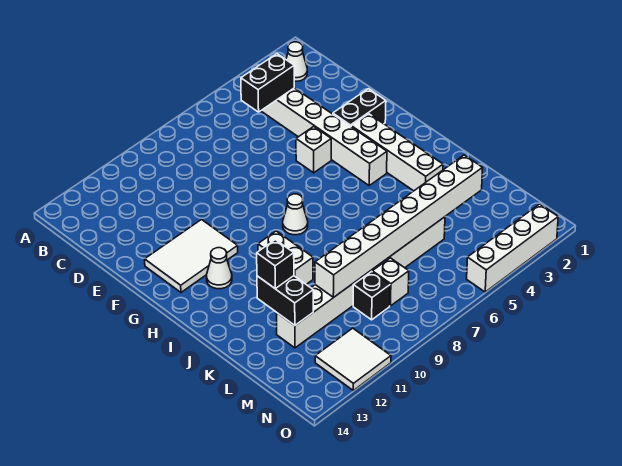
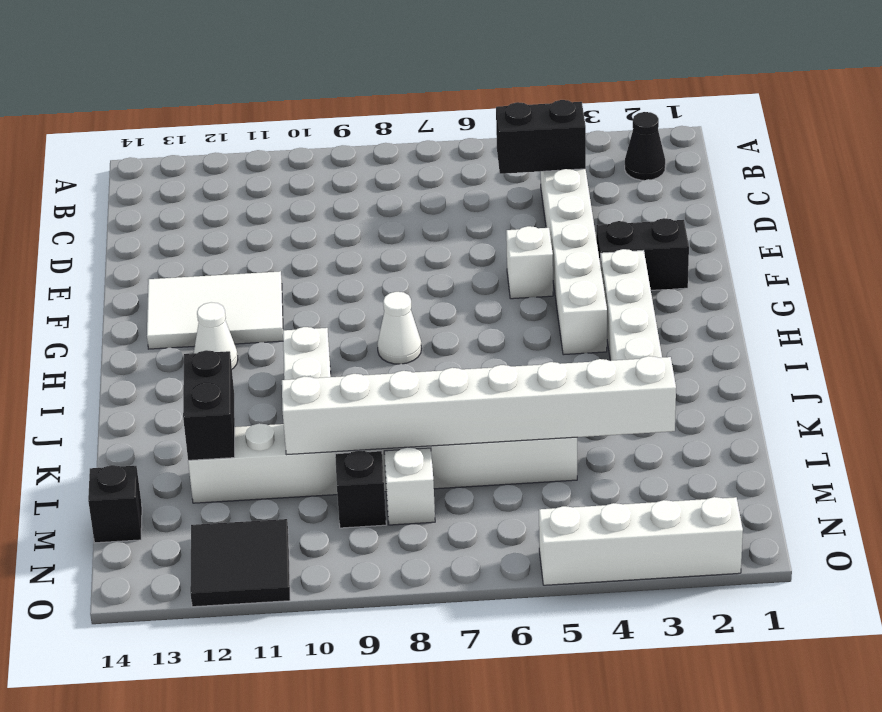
white 1x1 cone [286,42,307,81] -> black 1x1 cone [625,112,665,180]
black 1x1 brick [257,240,294,288] -> black 1x1 brick moved to [88,465,142,543]
white 2x2 tile [315,328,391,390] -> black 2x2 tile [190,519,290,607]

